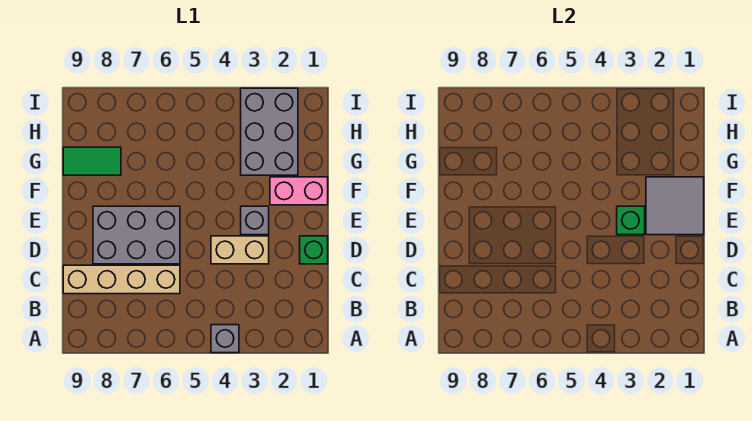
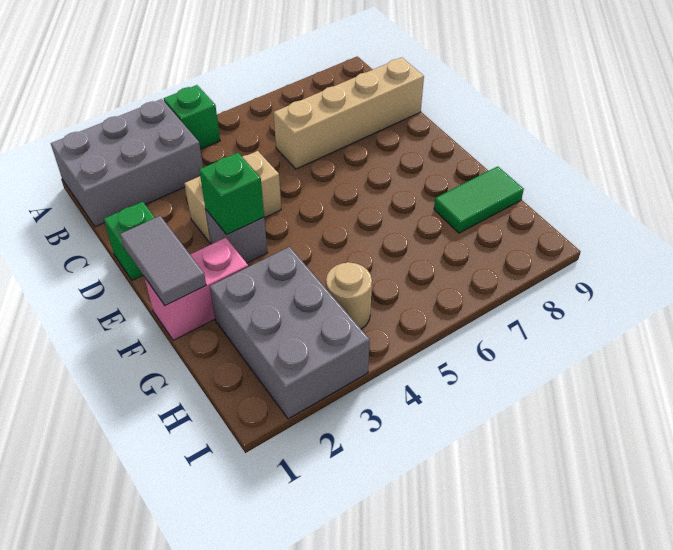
grey 1x1 brick [211,325,239,353] -> green 1x1 brick [164,85,220,149]
grey 2x3 brick [93,206,180,264] -> grey 2x3 brick moved to [51,99,203,227]
grey 2x2 tile [646,177,704,235] -> grey 1x2 tile [120,216,206,305]
none -> tan 1x1 round brick [326,262,372,329]

